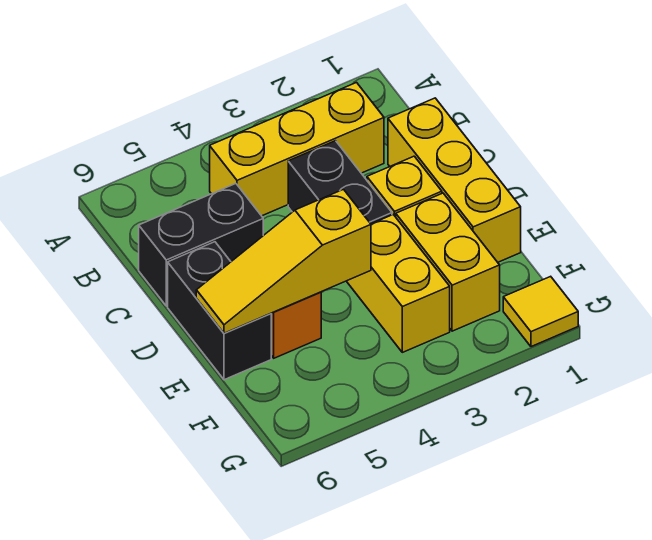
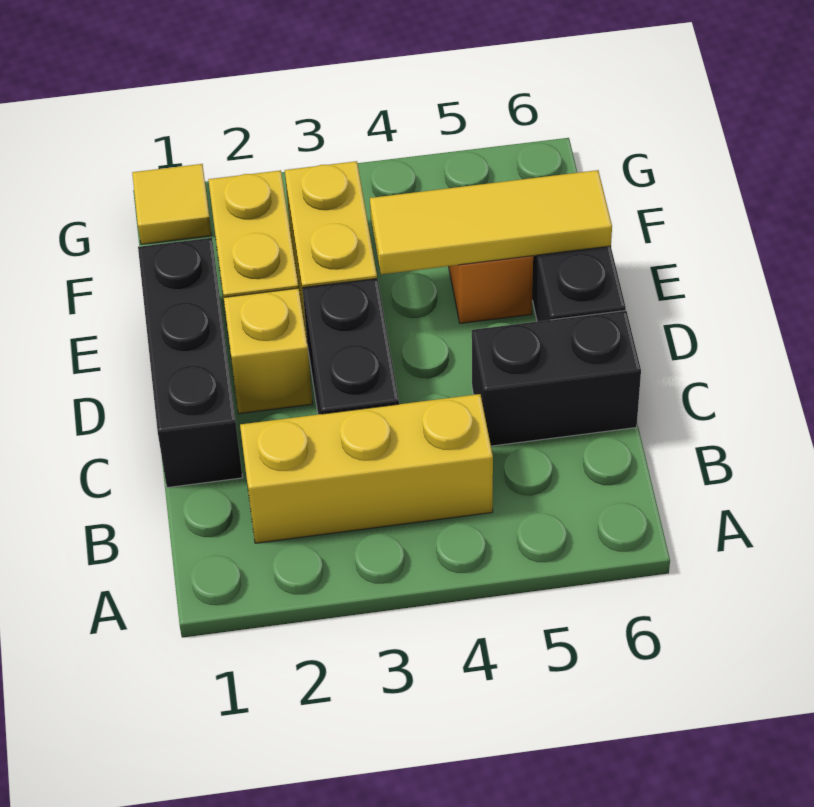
yellow 1x3 brick [388,98,521,262] -> black 1x3 brick [138,238,243,488]
yellow 1x3 slope [196,189,371,333] -> yellow 1x3 tile [370,170,612,274]

